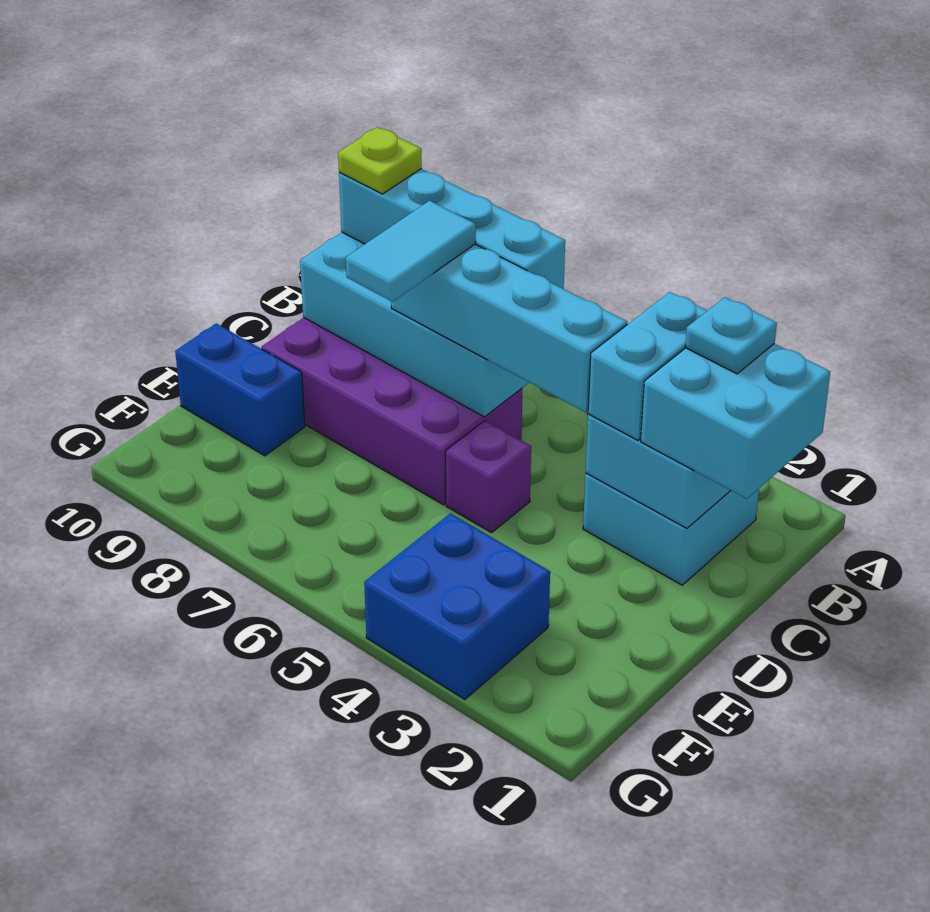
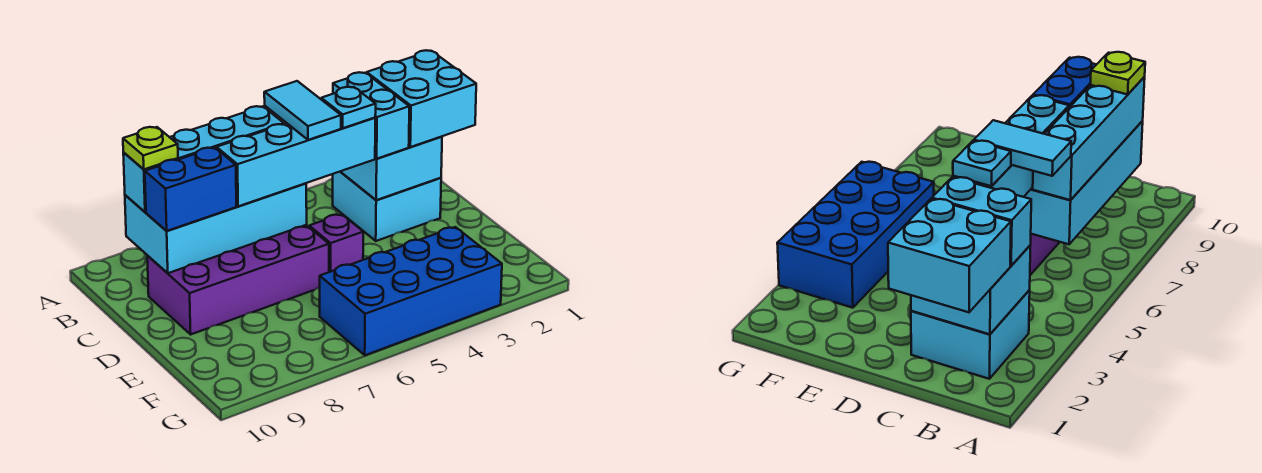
cyan 1x1 plate [685,297,777,374] -> cyan 1x1 plate moved to [321,87,376,128]
cyan 1x2 tile [346,201,476,302] -> cyan 1x2 tile moved to [264,81,341,140]
blue 1x2 brick [175,323,305,456] -> blue 1x2 brick moved to [145,148,236,231]
blue 2x2 brick [364,514,550,700] -> blue 2x4 brick [320,227,502,355]

